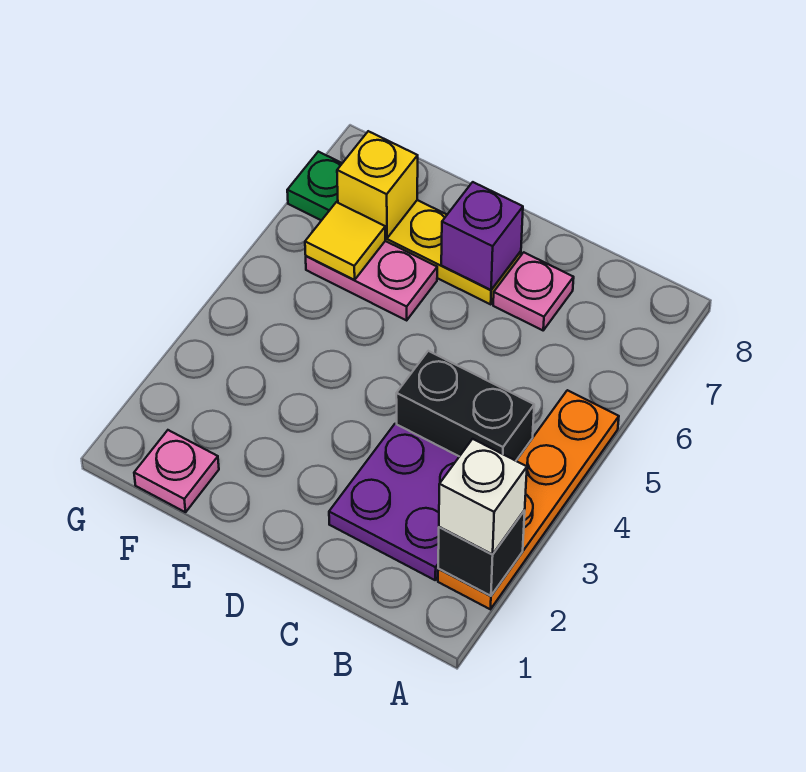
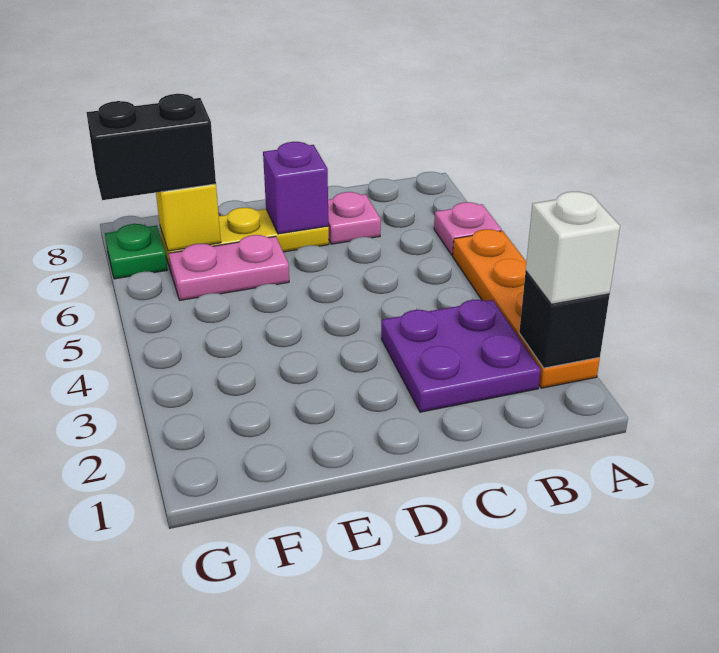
black 1x2 brick [396,351,534,461] -> black 1x2 brick moved to [86,94,216,200]
pink 1x1 plate [134,430,219,512] -> pink 1x1 plate moved to [434,202,502,255]
yellow 1x1 tile [305,202,385,280] -> none

